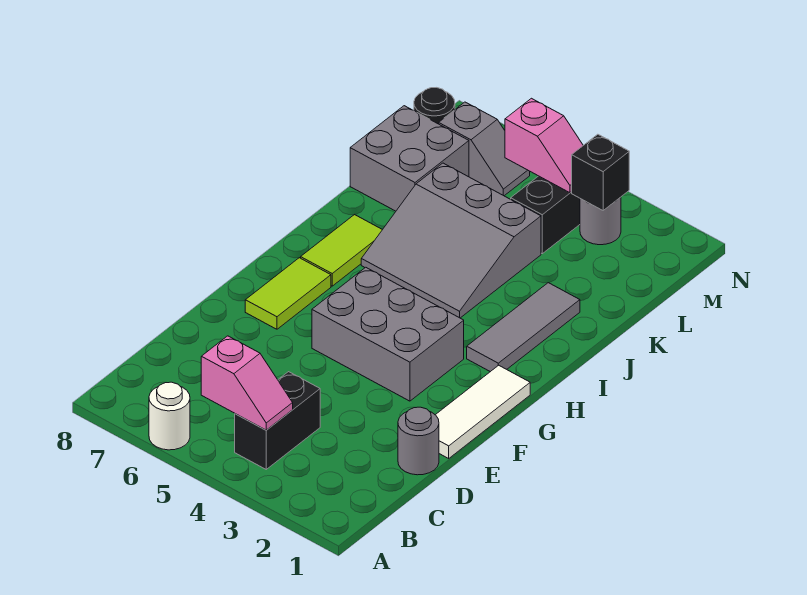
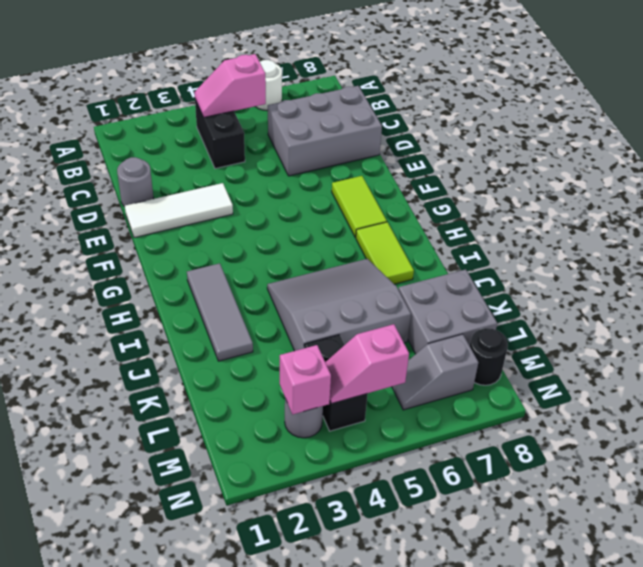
white 1x3 tile [436,365,530,458] -> white 1x3 tile turned to [125,183,233,238]
grey 2x3 brick [312,267,464,401] -> grey 2x3 brick moved to [268,86,382,176]
black 1x1 brick [572,134,629,210] -> pink 1x1 brick [280,345,331,415]

